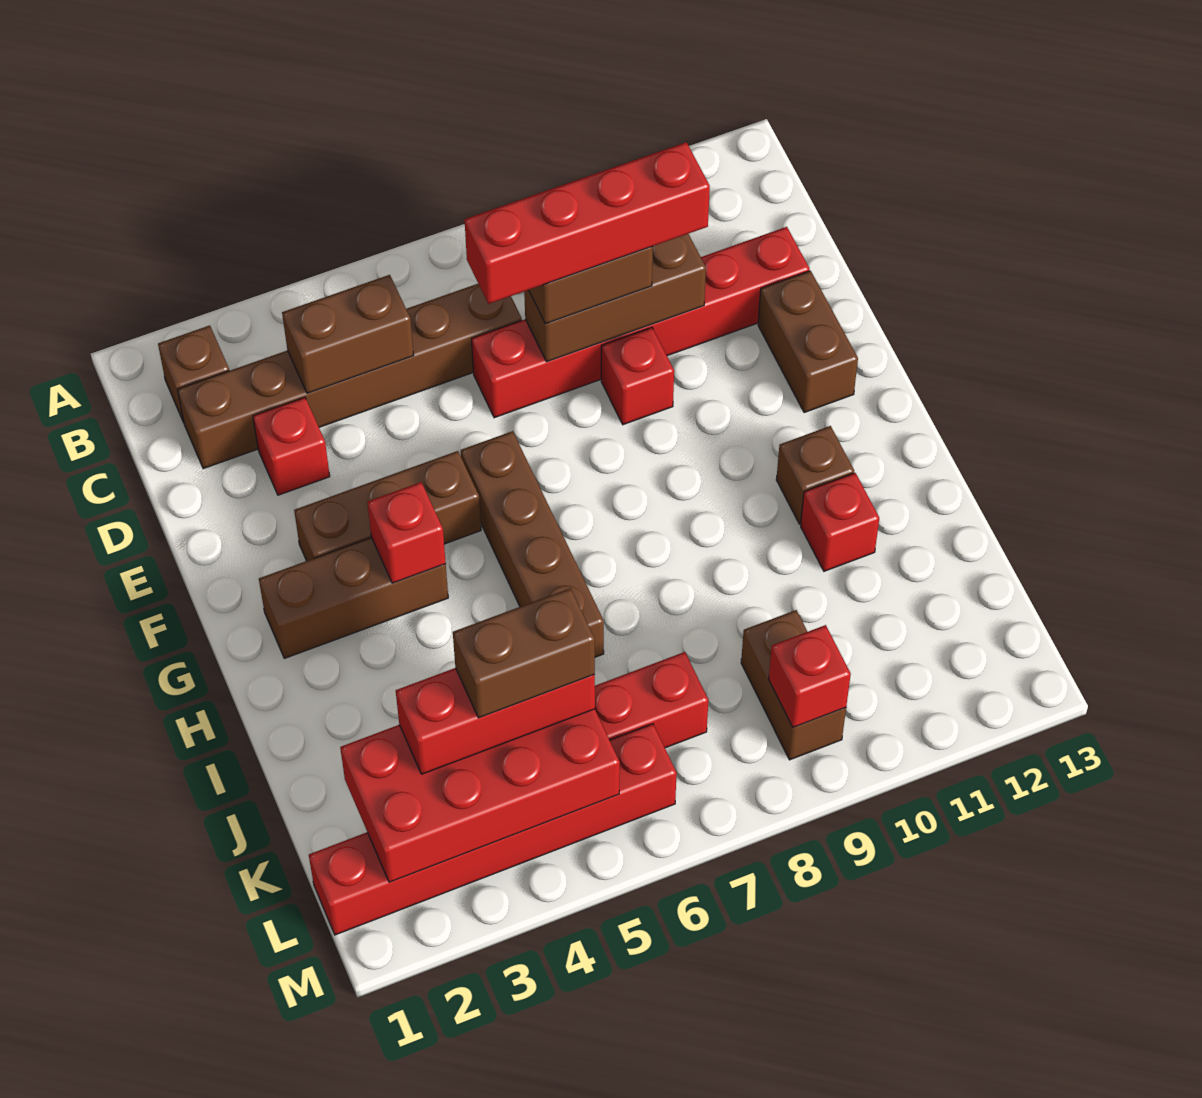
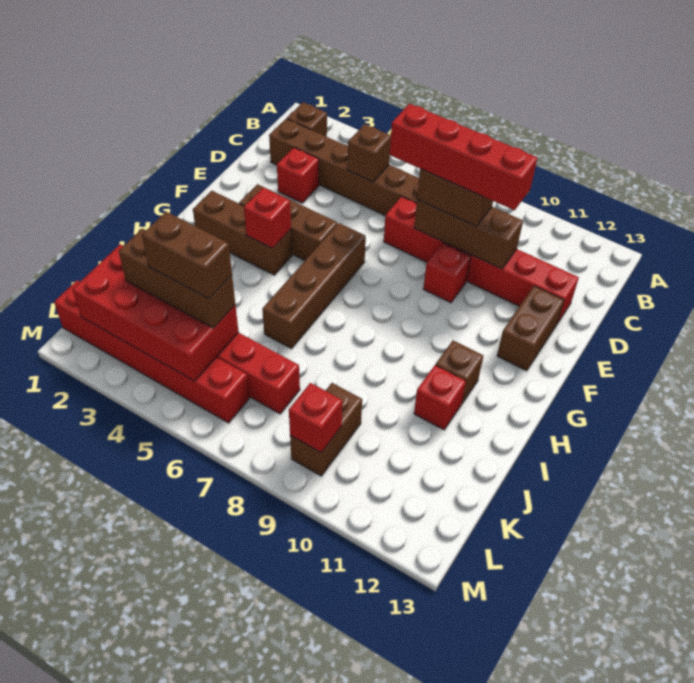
brown 1x2 brick [282,275,414,393] -> brown 1x1 brick [347,124,391,182]
red 1x3 brick [396,668,595,774] -> brown 1x3 brick [119,229,235,328]

